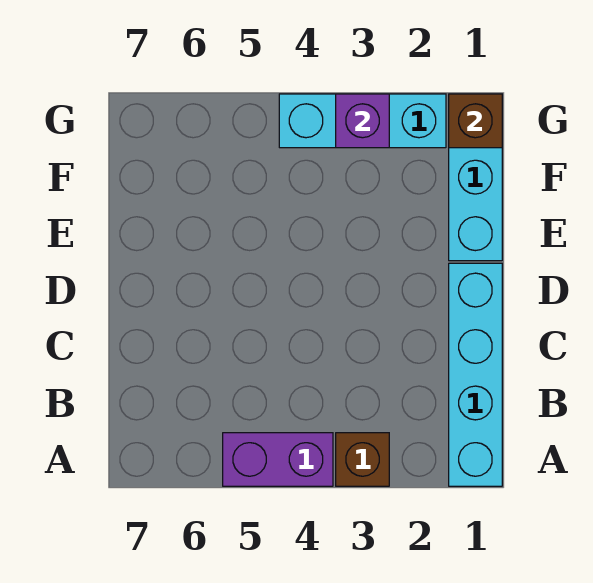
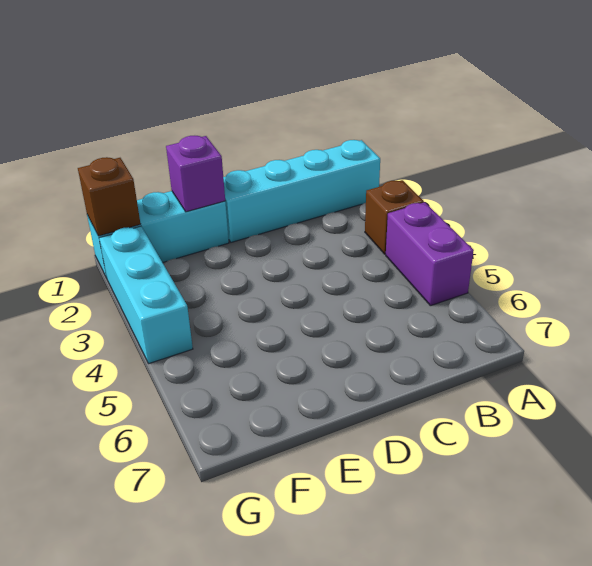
purple 1x1 brick [336,94,389,148] -> purple 1x1 brick moved to [166,136,225,212]

